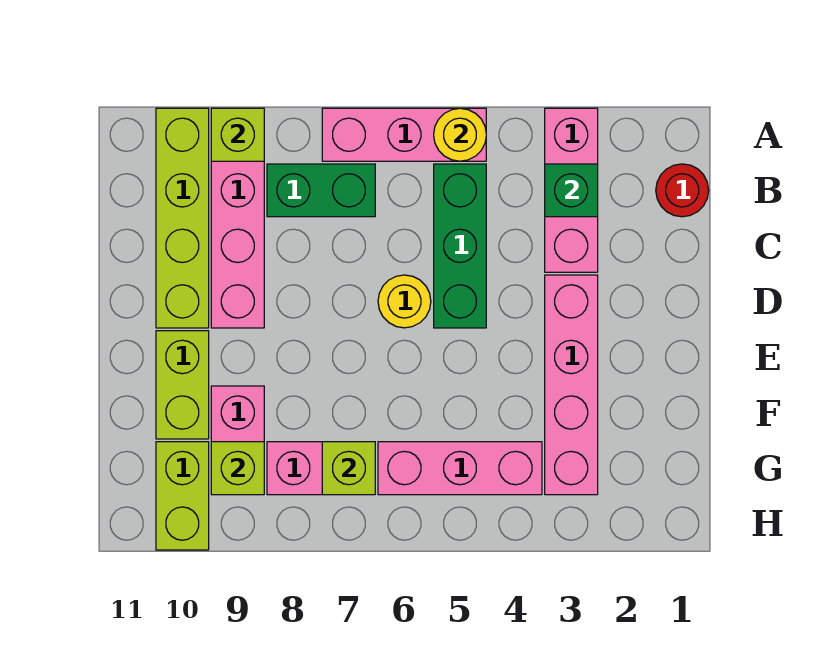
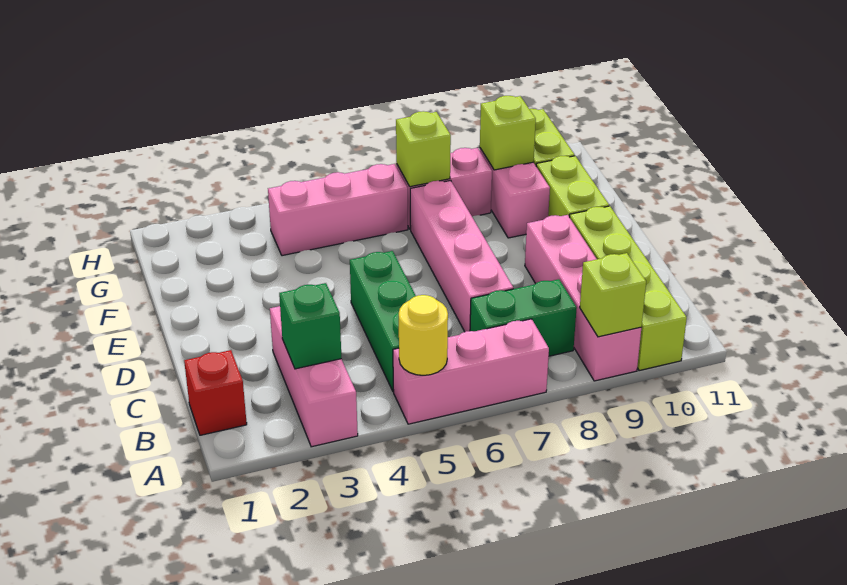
red 1x1 round brick [656,164,709,217] -> red 1x1 brick [184,350,247,435]
pink 1x4 brick [545,275,598,495] -> pink 1x4 brick moved to [410,180,513,332]
yellow 1x1 round brick [378,275,431,328] -> none

